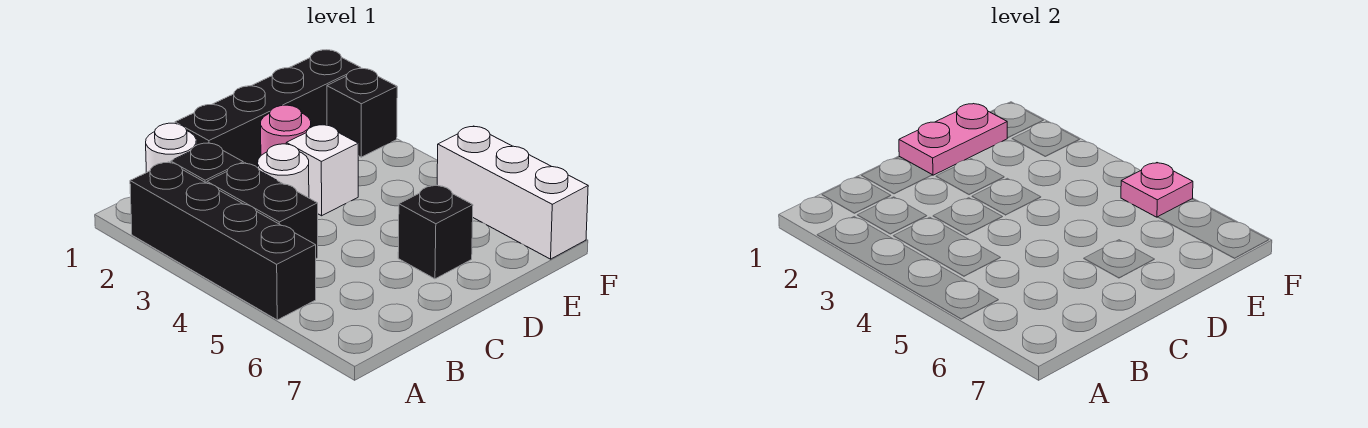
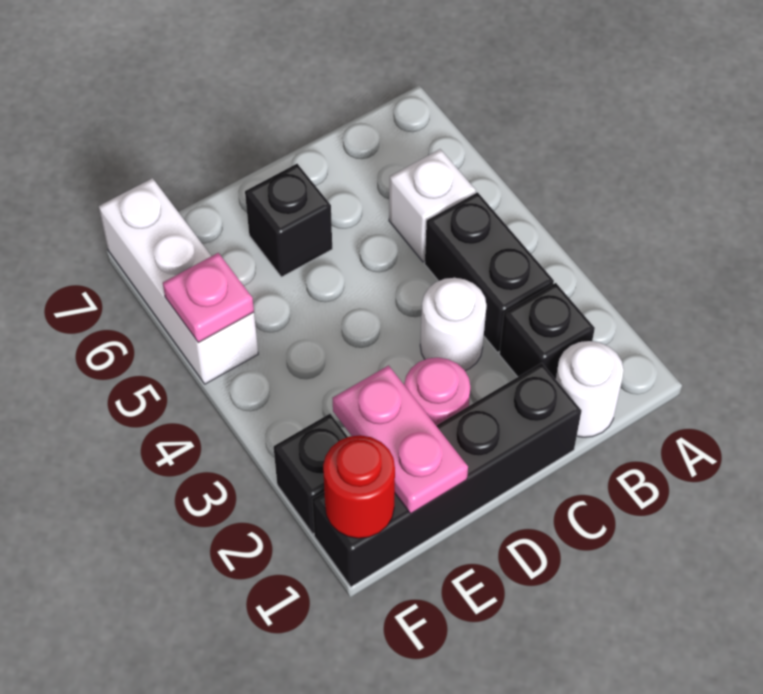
black 1x4 brick [130,162,316,320] -> none
pink 1x2 plate [899,104,1007,175] -> pink 1x2 plate turned to [333,366,468,514]
white 1x1 brick [286,125,358,216] -> white 1x1 brick moved to [389,149,476,262]
none -> red 1x1 round brick [323,435,395,538]

